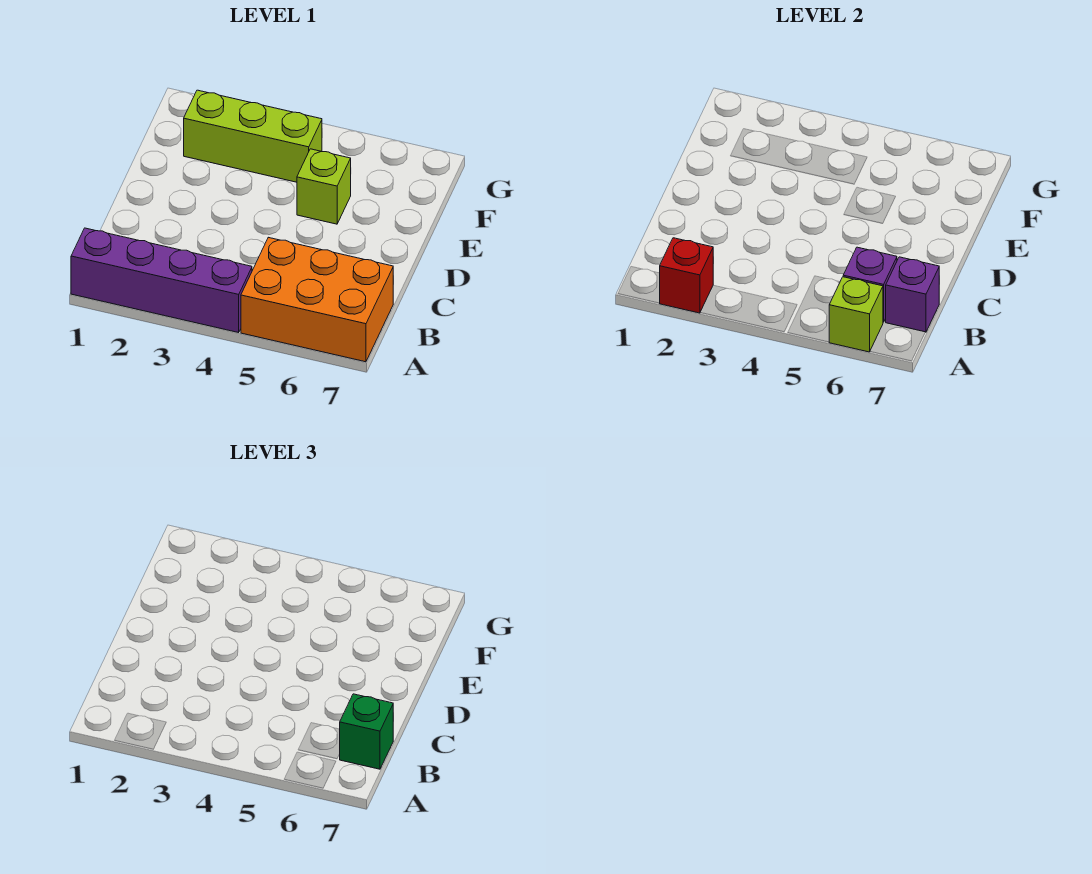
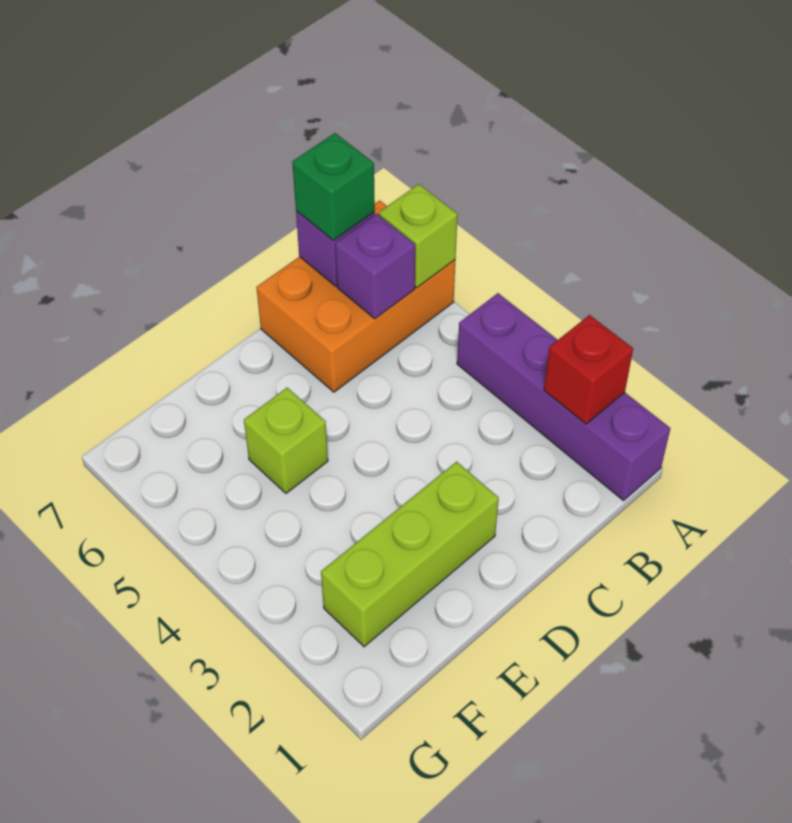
orange 2x3 brick [241,237,393,362] -> orange 2x3 brick turned to [256,200,455,392]
lime 1x3 brick [184,90,322,182] -> lime 1x3 brick turned to [321,462,499,647]

